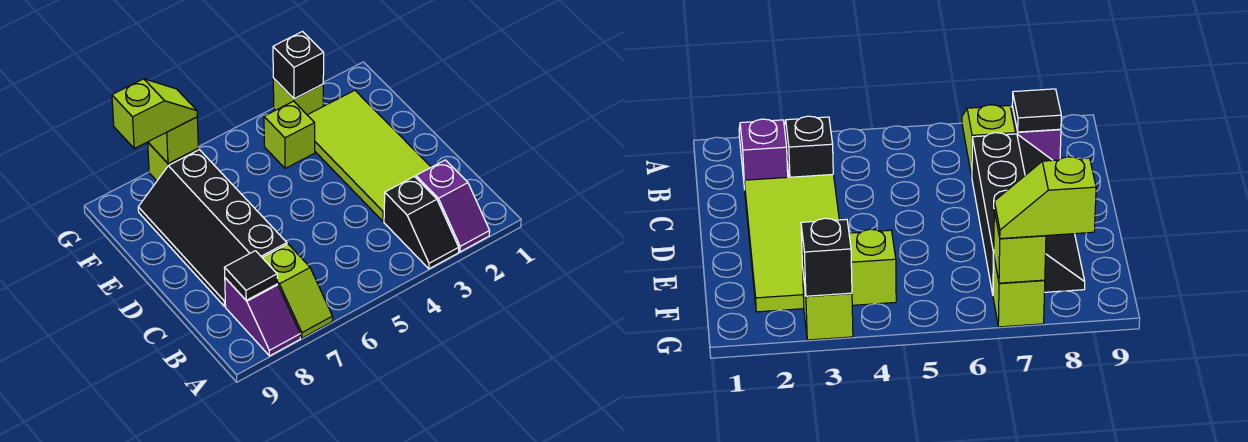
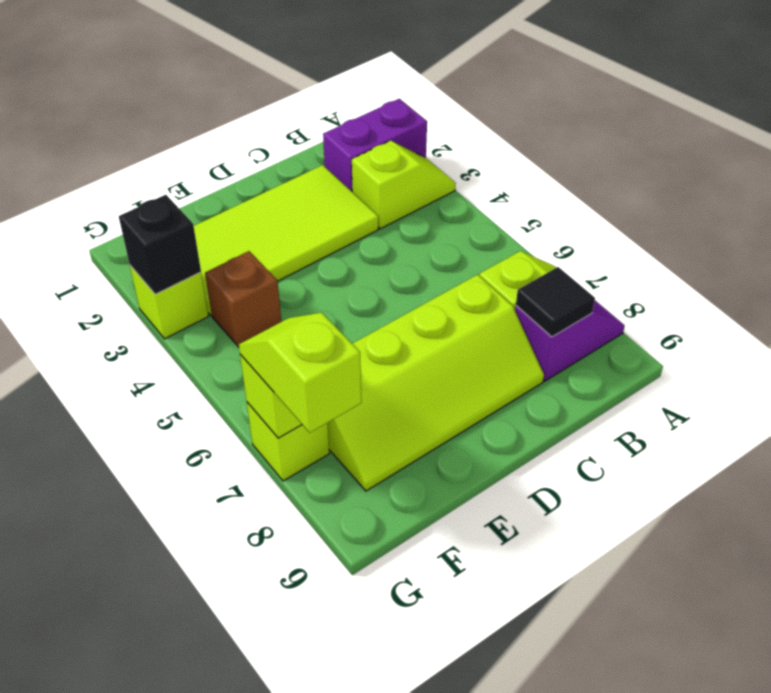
purple 1x2 slope [416,160,490,252] -> purple 1x2 brick [323,99,427,192]
black 1x2 slope [384,176,459,269] -> lime 1x2 slope [352,141,456,229]
black 2x4 slope [138,150,287,306] -> lime 2x4 slope [328,275,544,491]
lime 1x1 brick [264,101,315,169] -> brown 1x1 brick [205,251,281,347]

